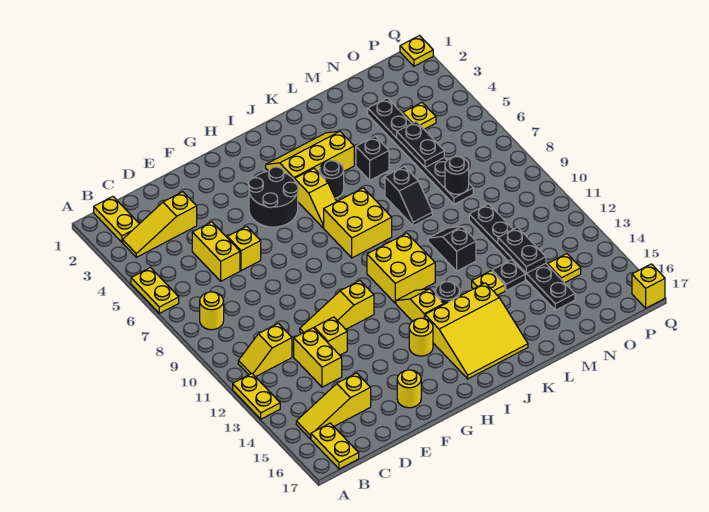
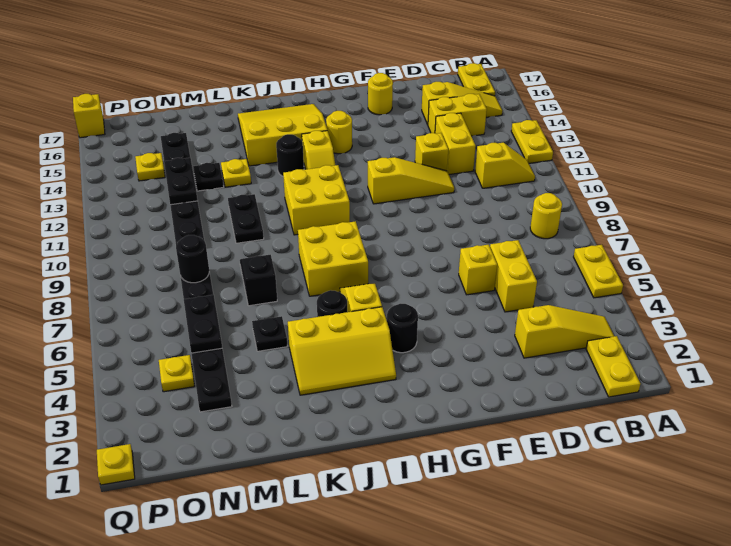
none -> yellow 1x2 brick [428,94,487,136]
black 2x2 round brick [248,167,298,227] -> black 1x1 round brick [387,304,418,353]
black 1x1 brick [356,136,389,180] -> black 1x1 plate [252,316,287,351]
black 1x2 slope [428,226,476,271] -> black 1x2 plate [228,194,264,243]

